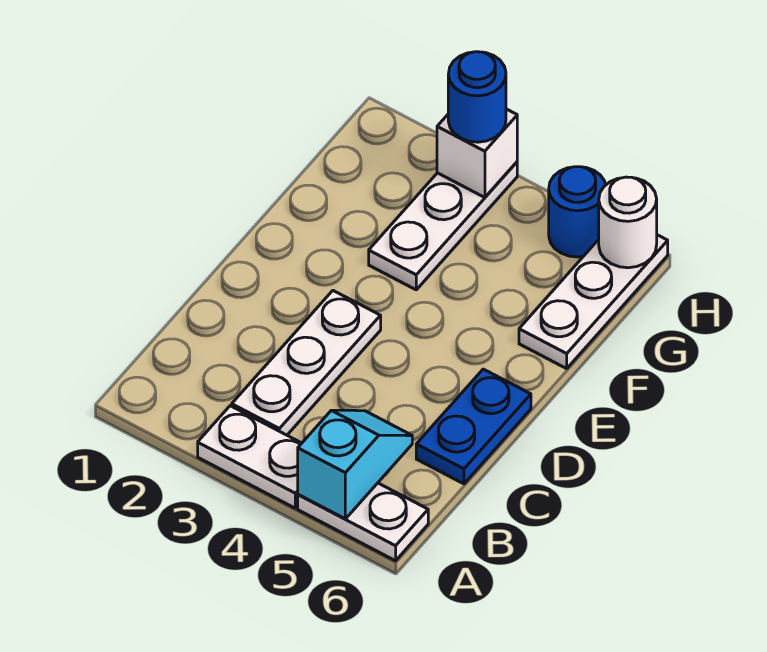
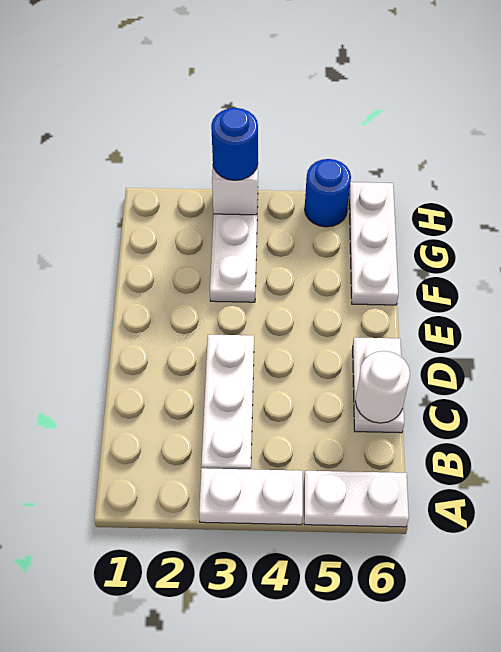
cyan 1x2 slope [298,410,412,519] -> none
blue 1x2 plate [416,369,531,484] -> white 1x2 plate [353,337,404,433]
white 1x1 round brick [599,177,657,268] -> white 1x1 round brick moved to [355,351,410,423]

